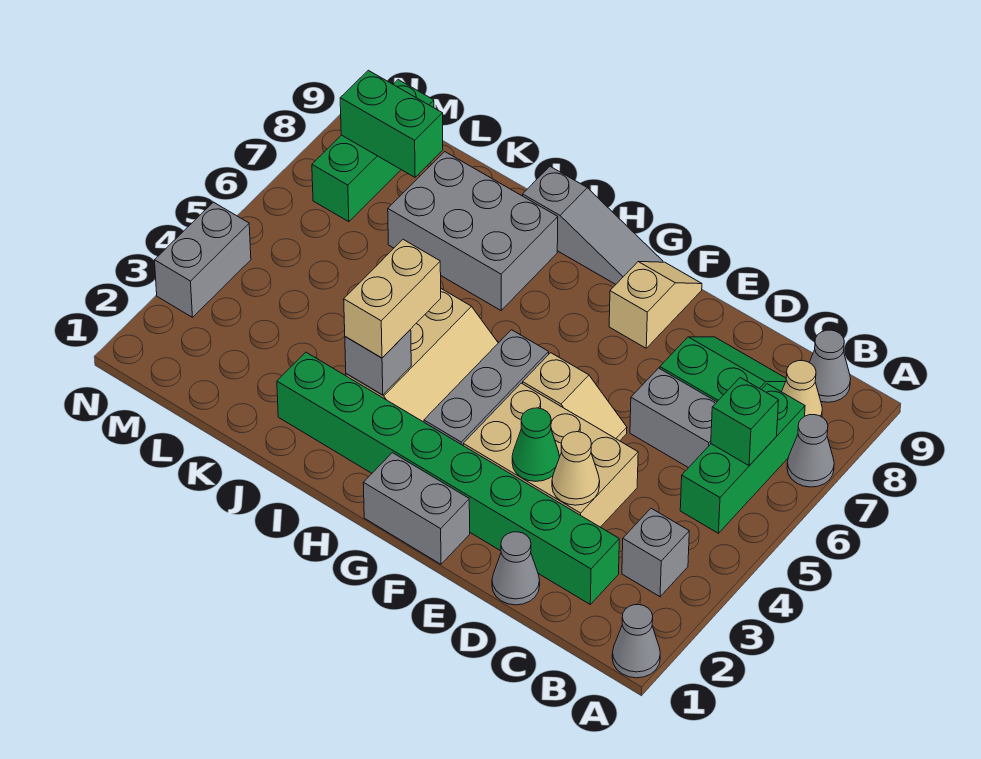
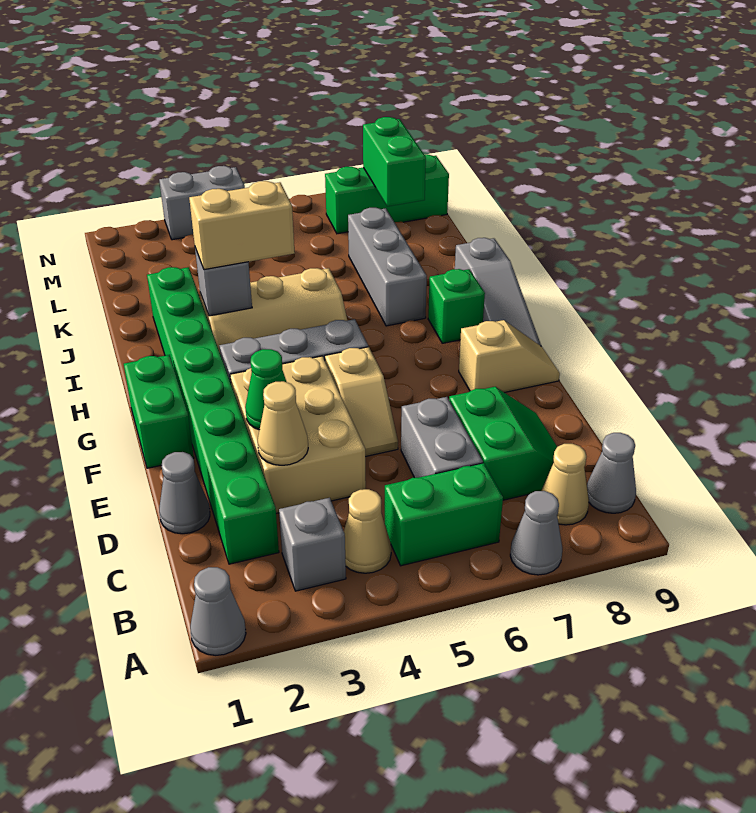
none -> tan 1x1 cone [344,489,391,573]
green 1x3 brick [680,384,805,533] -> green 1x2 brick [384,463,503,566]
green 1x1 brick [711,378,779,466] -> green 1x1 brick moved to [428,269,485,343]
grey 1x2 brick [363,453,470,564] -> green 1x2 brick [124,355,194,468]
grey 2x3 brick [388,152,558,310] -> grey 1x3 brick [348,208,427,326]

